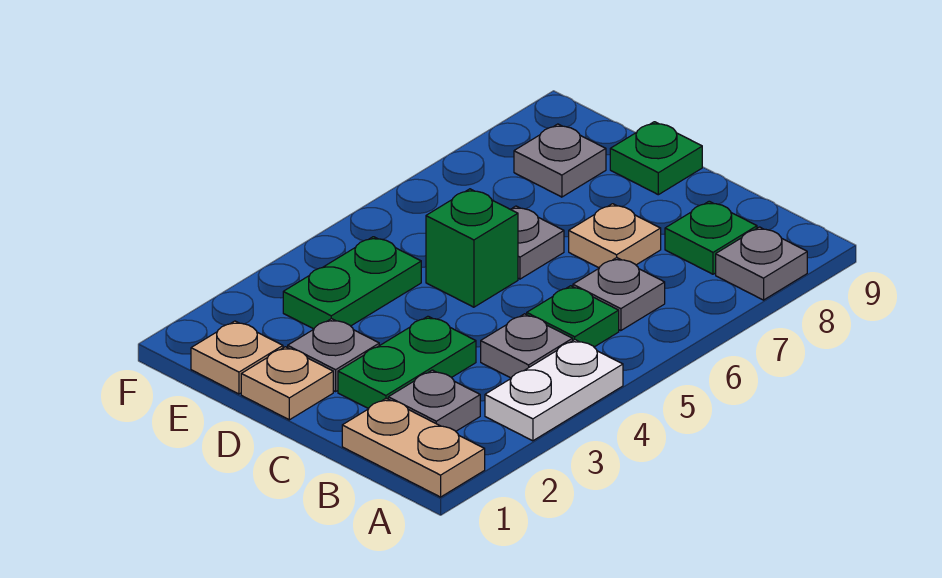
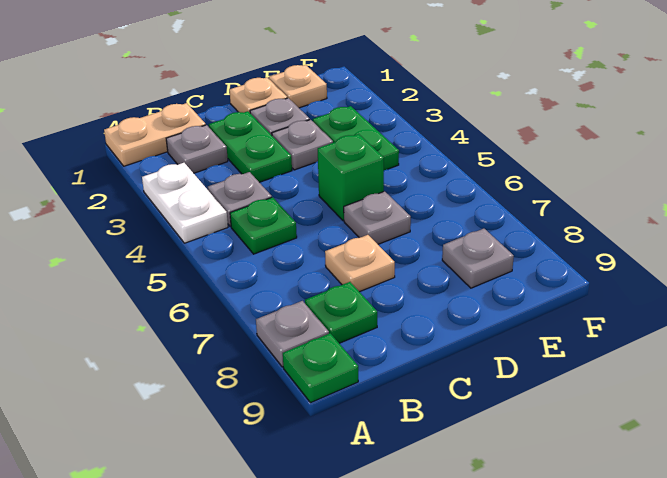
grey 1x1 plate [573,258,665,331] -> grey 1x1 plate moved to [272,120,333,170]
green 1x1 plate [610,122,702,195] -> green 1x1 plate moved to [283,333,358,403]

